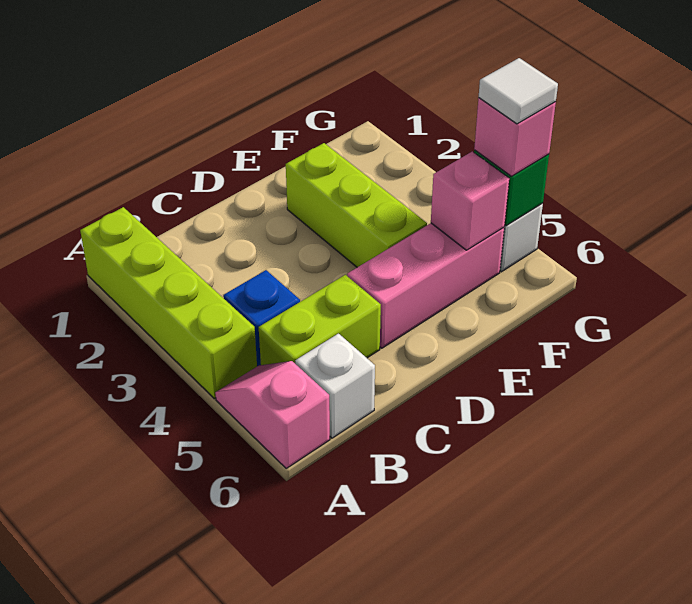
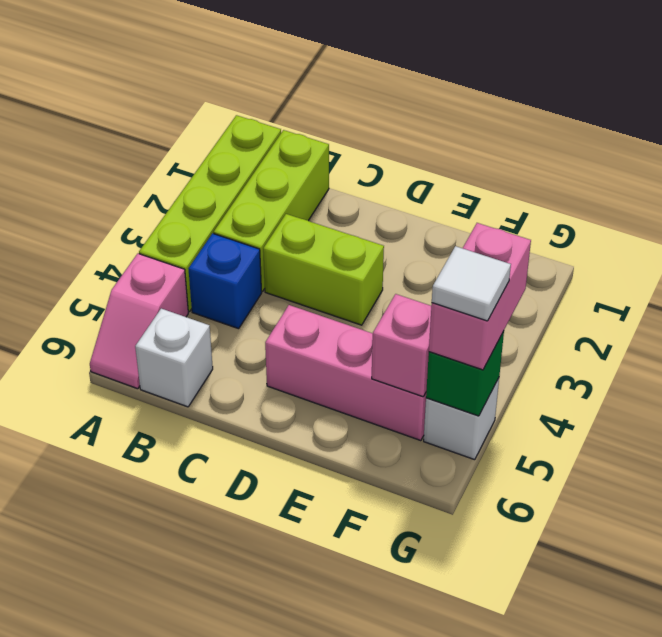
pink 1x2 slope [215,361,330,468] -> pink 1x2 slope turned to [90,254,188,389]
lime 1x2 brick [259,275,381,365] -> lime 1x2 brick moved to [263,214,384,325]
lime 1x3 brick [286,143,427,267] -> lime 1x3 brick moved to [214,130,329,291]
pink 1x1 brick [474,98,556,176] -> pink 1x2 brick [429,223,531,370]

